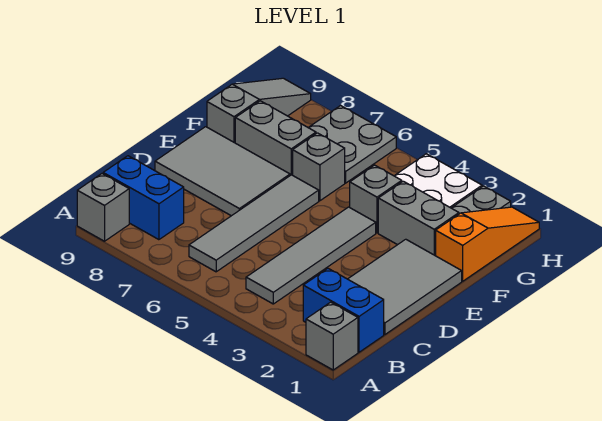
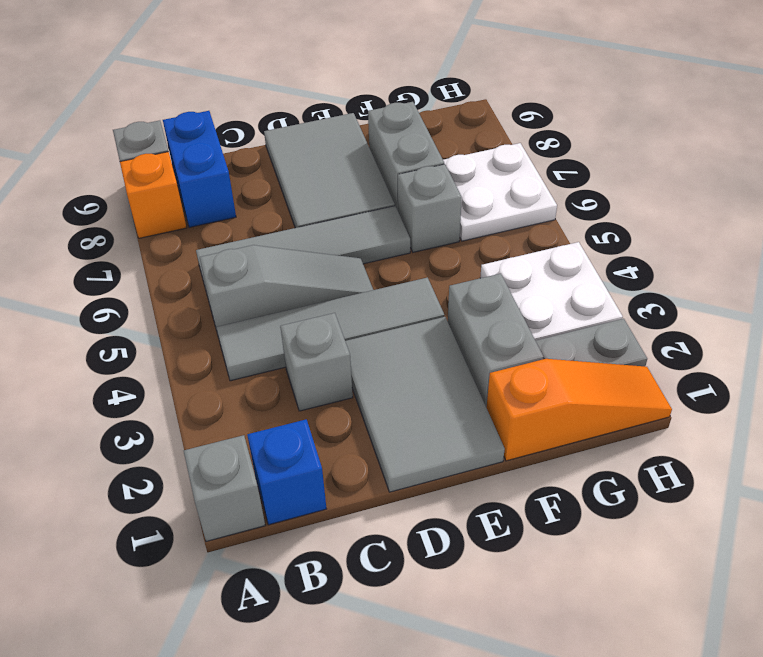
none -> orange 1x1 brick [120,152,187,238]
blue 1x2 brick [303,269,384,352] -> blue 1x1 brick [247,419,326,525]
grey 2x3 tile [348,239,462,334] -> grey 2x3 tile turned to [345,317,505,492]
grey 1x1 brick [350,165,402,233] -> grey 1x1 brick moved to [280,313,353,411]
grey 1x3 slope [207,78,311,143] -> grey 1x3 slope moved to [200,245,373,334]
grey 2x2 plate [308,106,396,183] -> white 2x2 plate [443,143,557,241]

